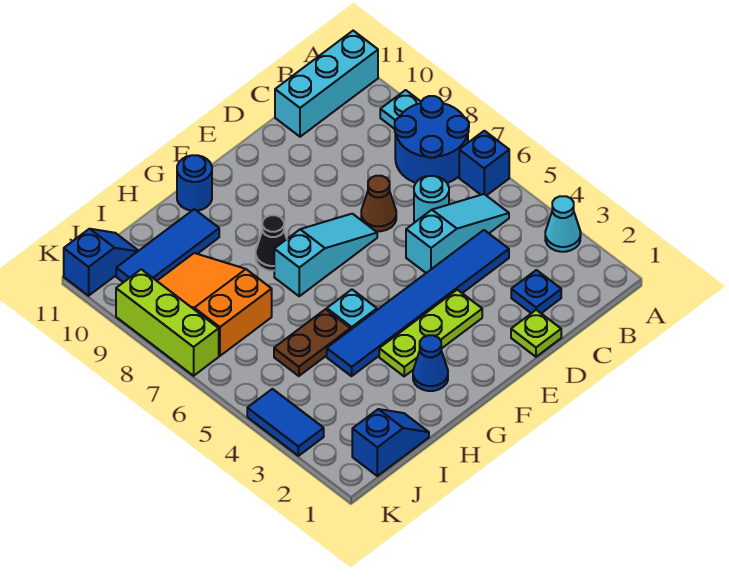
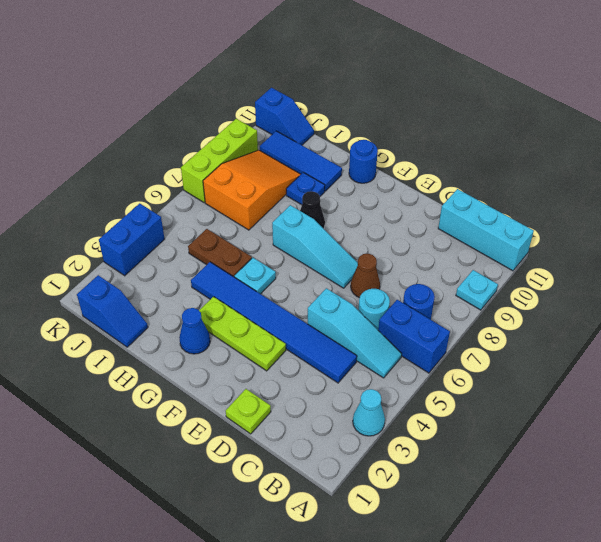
blue 1x1 brick [459,131,509,196] -> blue 1x2 brick [378,300,450,373]
blue 2x2 round brick [395,96,469,183] -> blue 1x1 round brick [403,284,435,320]
blue 1x1 plate [511,270,561,313] -> blue 1x1 plate moved to [286,172,325,205]
blue 1x2 tile [247,389,324,456] -> blue 1x2 brick [99,203,165,276]

